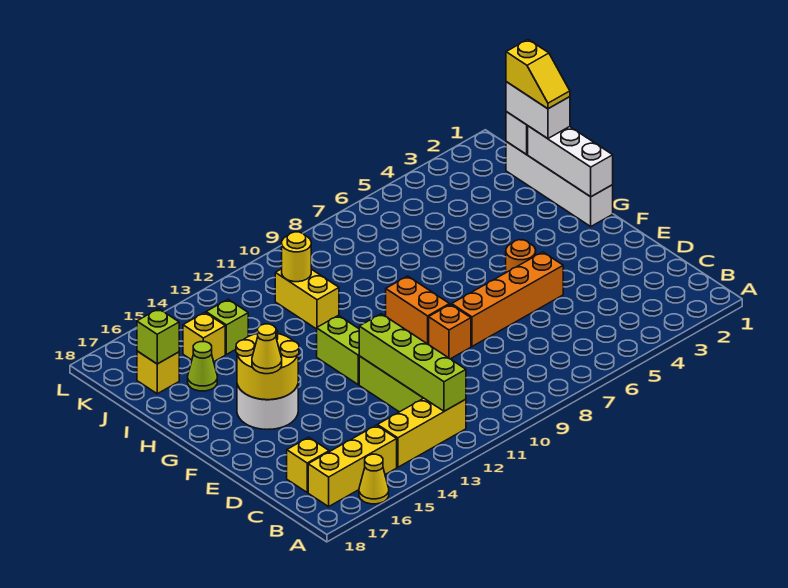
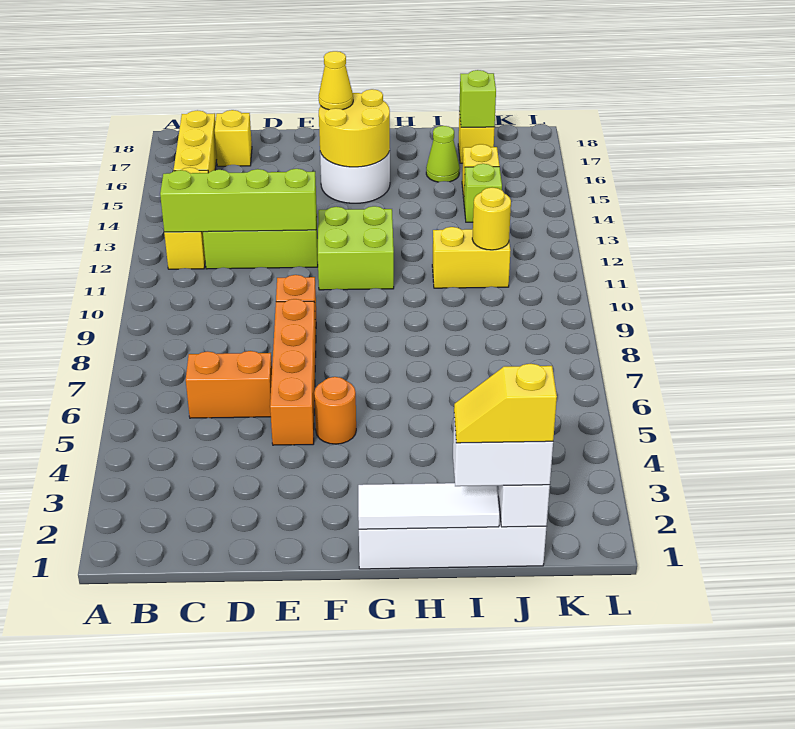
yellow 1x1 cone [359,454,389,504] -> none
orange 1x2 brick [386,276,450,345] -> orange 1x2 brick moved to [186,351,272,418]
lime 1x2 brick [317,315,359,385] -> lime 2x2 brick [318,206,394,290]
white 1x3 brick [528,126,613,197] -> white 1x3 tile [358,483,500,529]

